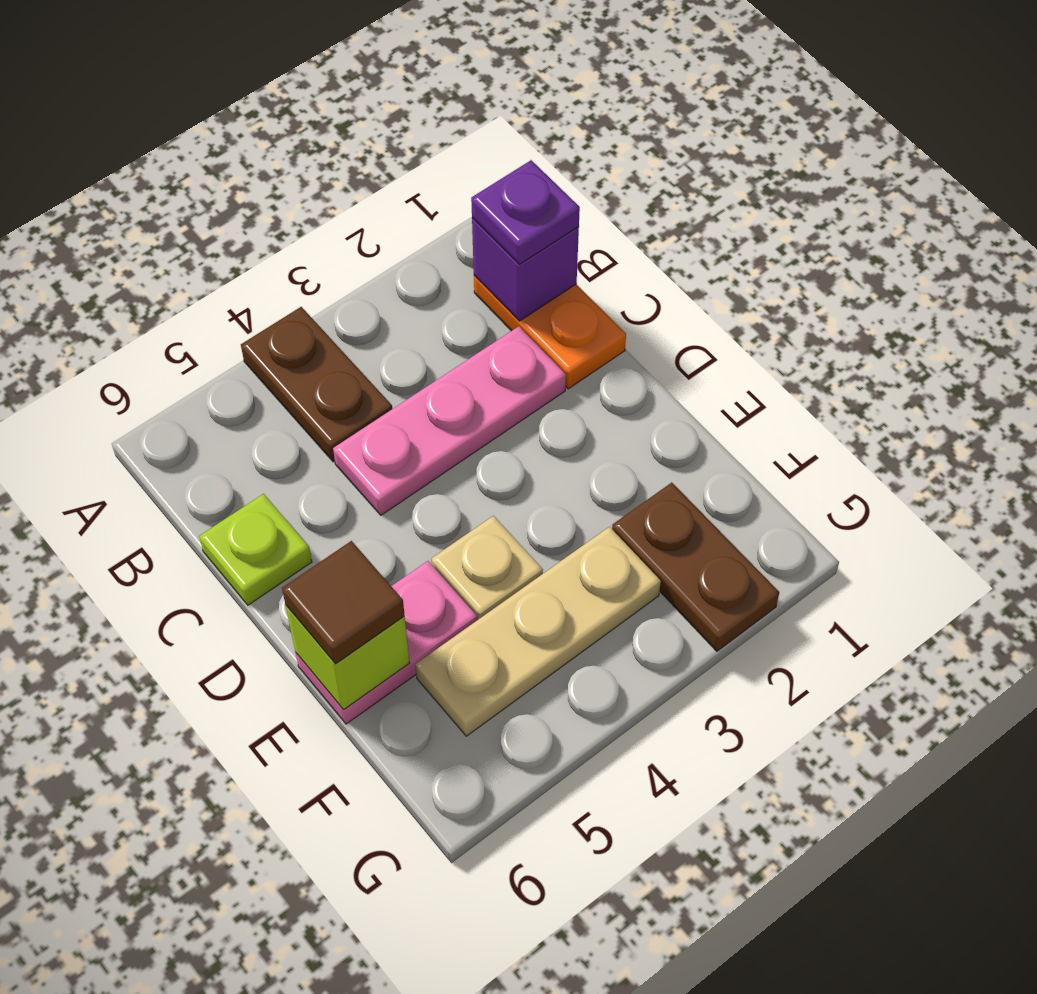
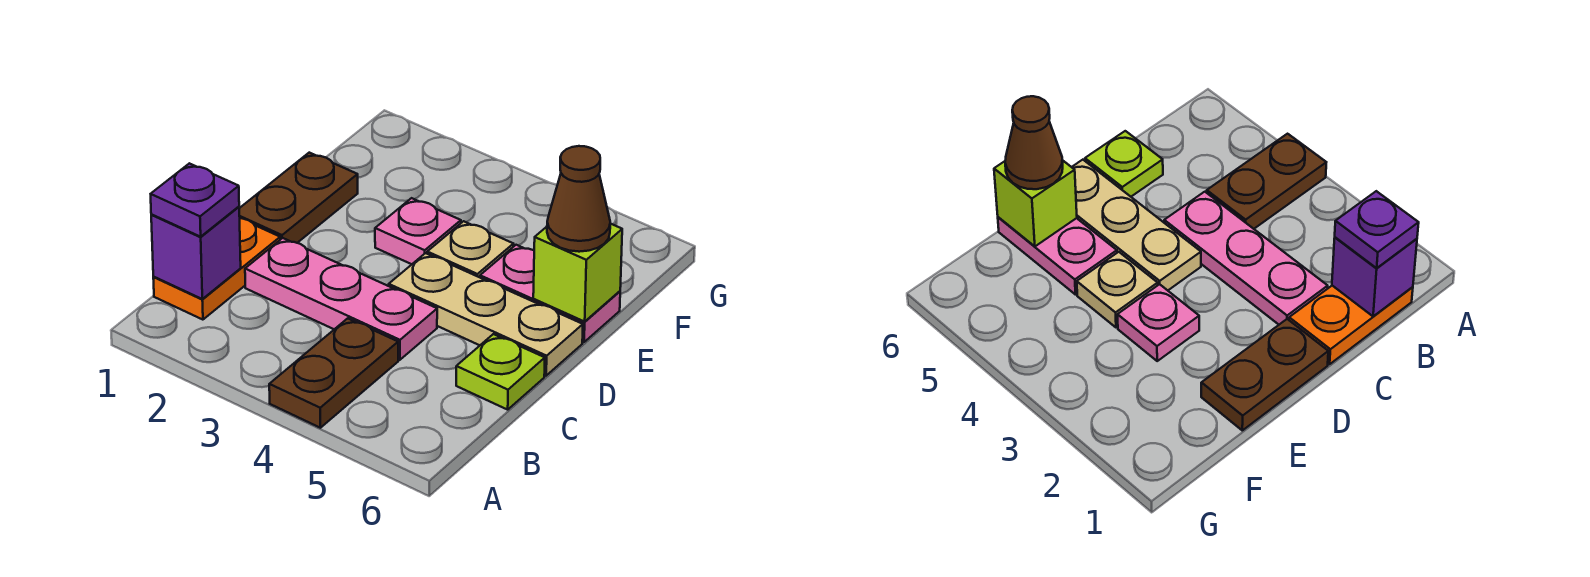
none -> pink 1x1 plate [375,198,461,264]
brown 1x1 tile [282,541,405,664] -> brown 1x1 cone [547,146,610,252]
brown 1x2 plate [612,483,779,651] -> brown 1x2 plate moved to [239,153,358,243]
tan 1x3 plate [415,527,661,736] -> tan 1x3 plate moved to [389,253,583,376]

